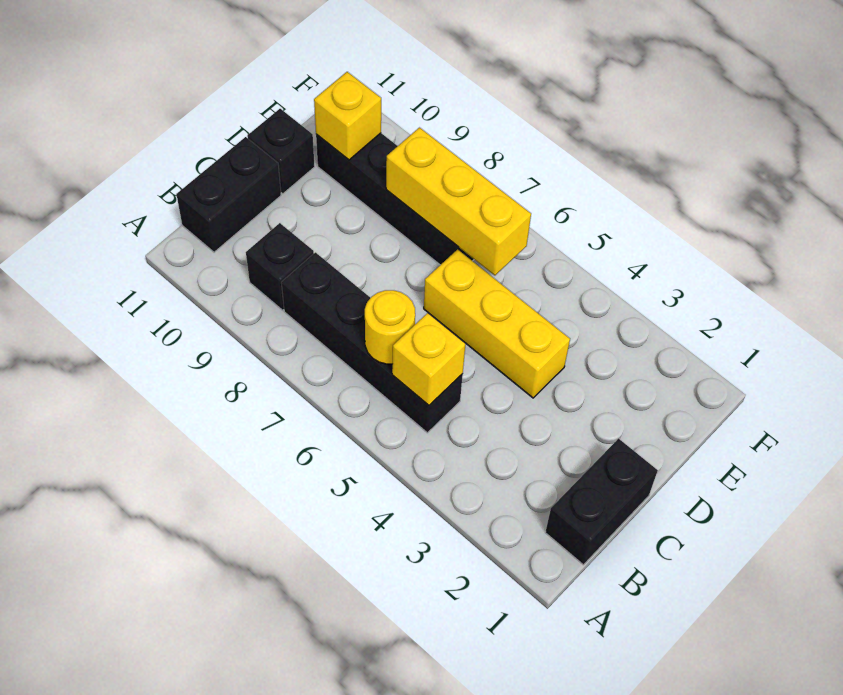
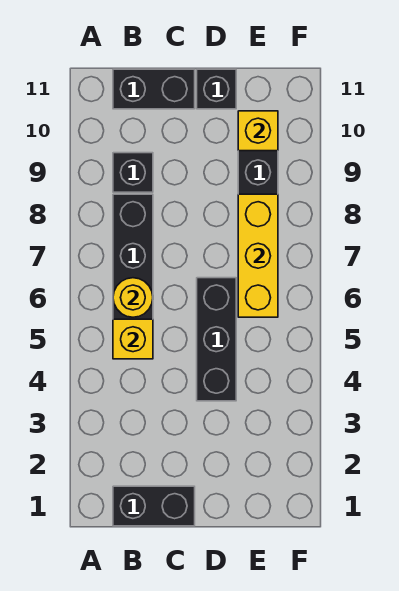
yellow 1x3 brick [424,249,570,398] -> black 1x3 brick [197,278,236,401]

